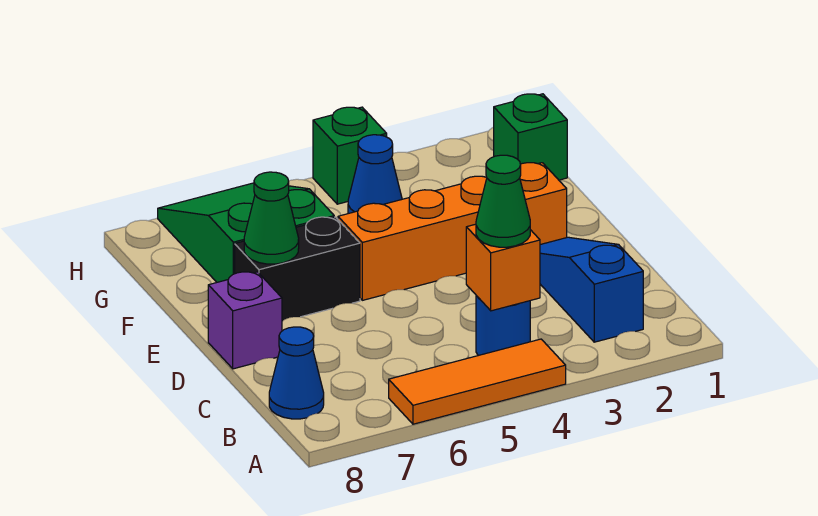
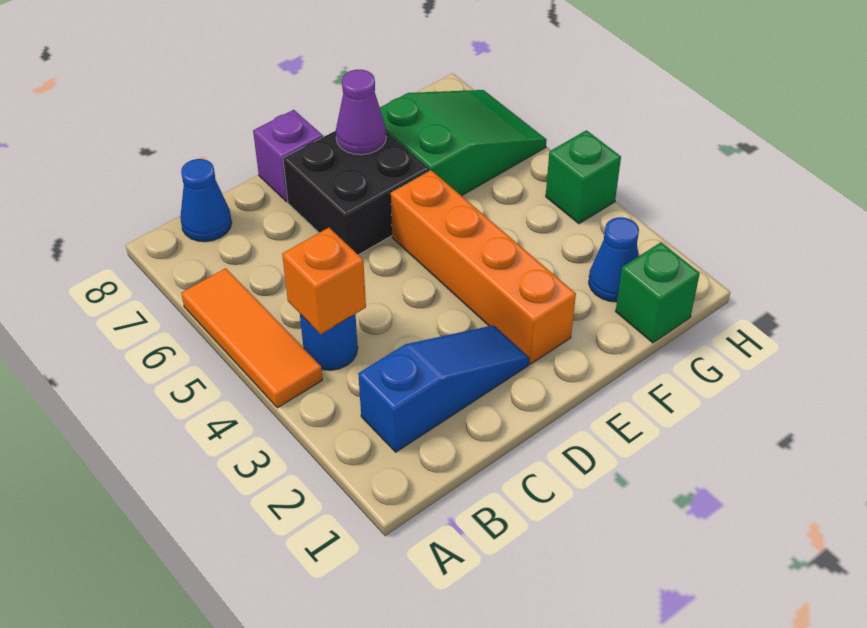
green 1x1 cone [476,155,530,247] -> none
black 1x2 brick [235,217,360,321] -> black 2x2 brick [283,131,430,255]
green 1x1 cone [244,172,299,264] -> purple 1x1 cone [336,70,386,155]
blue 1x1 cone [348,135,402,214] -> blue 1x1 cone moved to [589,217,639,302]

